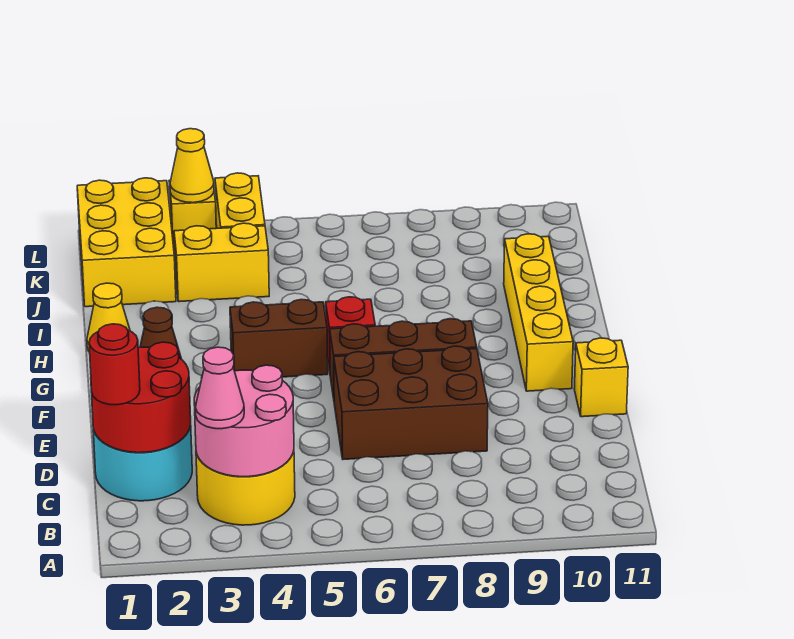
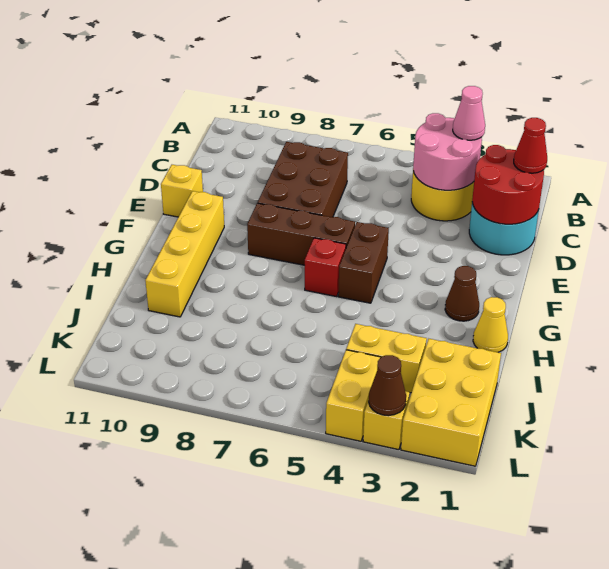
red 1x1 round brick [89,324,140,405] -> red 1x1 cone [514,118,547,173]
brown 2x3 brick [334,346,488,459] -> brown 2x3 brick turned to [258,142,348,217]
brown 1x2 brick [230,299,328,377] -> brown 1x2 brick turned to [338,222,389,303]
yellow 1x1 cone [170,129,214,203] -> brown 1x1 cone [369,355,406,416]

